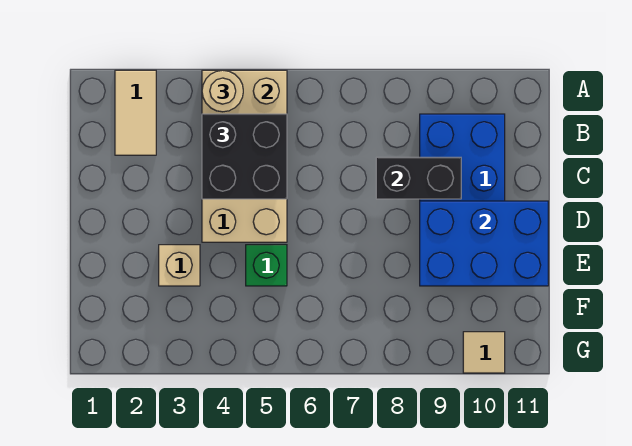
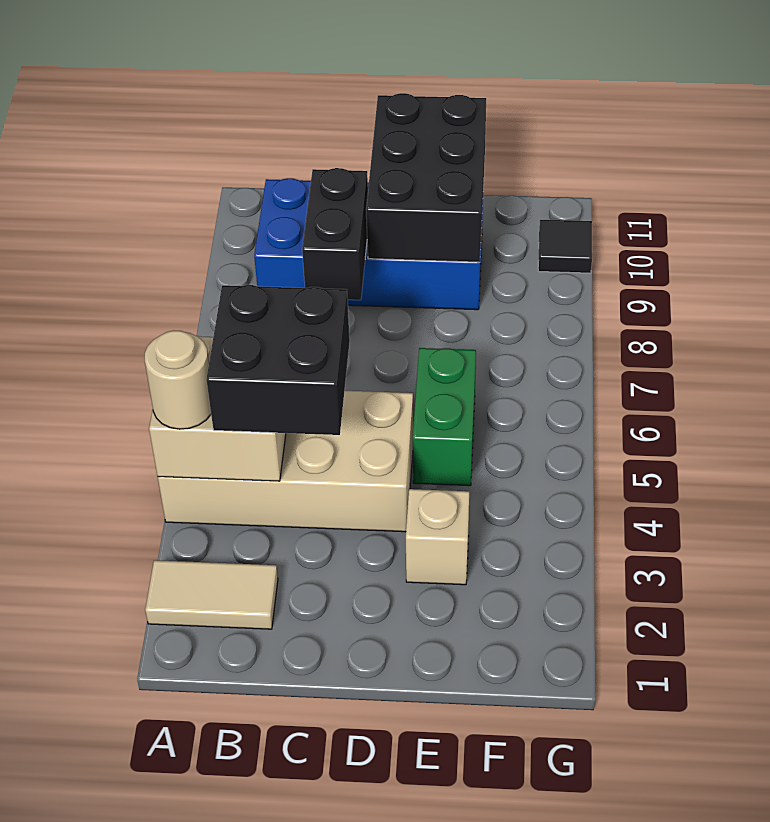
blue 2x3 brick [420,201,548,286] -> black 2x3 brick [366,93,486,262]
green 1x1 brick [246,245,287,286] -> green 1x2 brick [413,348,476,486]
tan 1x1 tile [463,332,505,373] -> black 1x1 tile [538,220,592,273]

